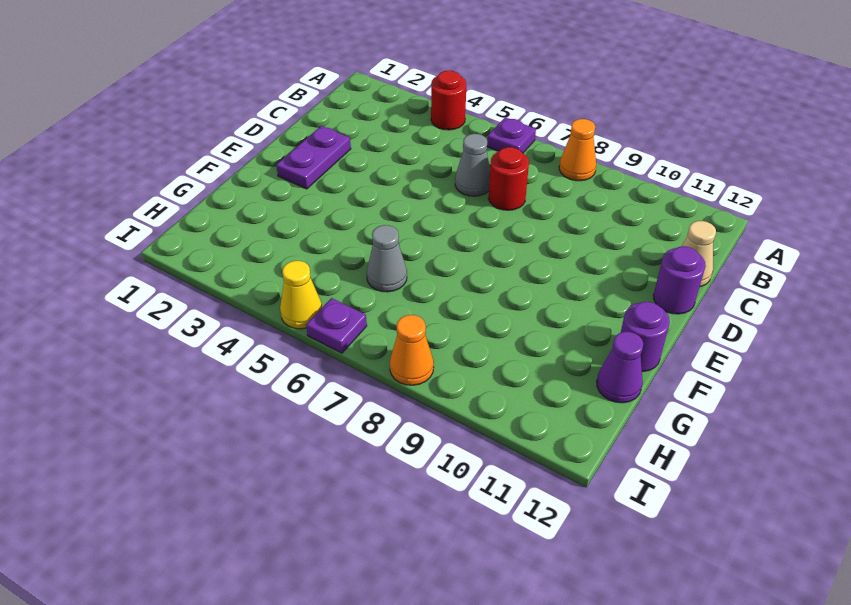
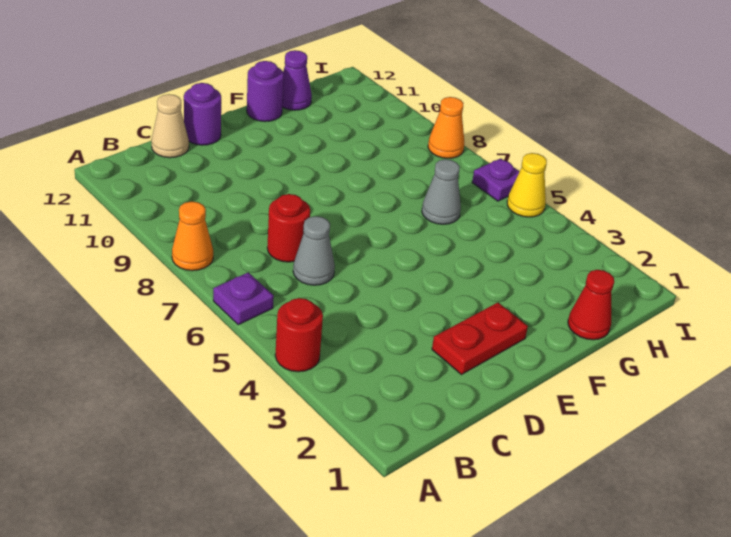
purple 1x2 plate [276,126,351,189] -> red 1x2 plate [432,303,528,375]
none -> red 1x1 cone [568,270,614,340]

